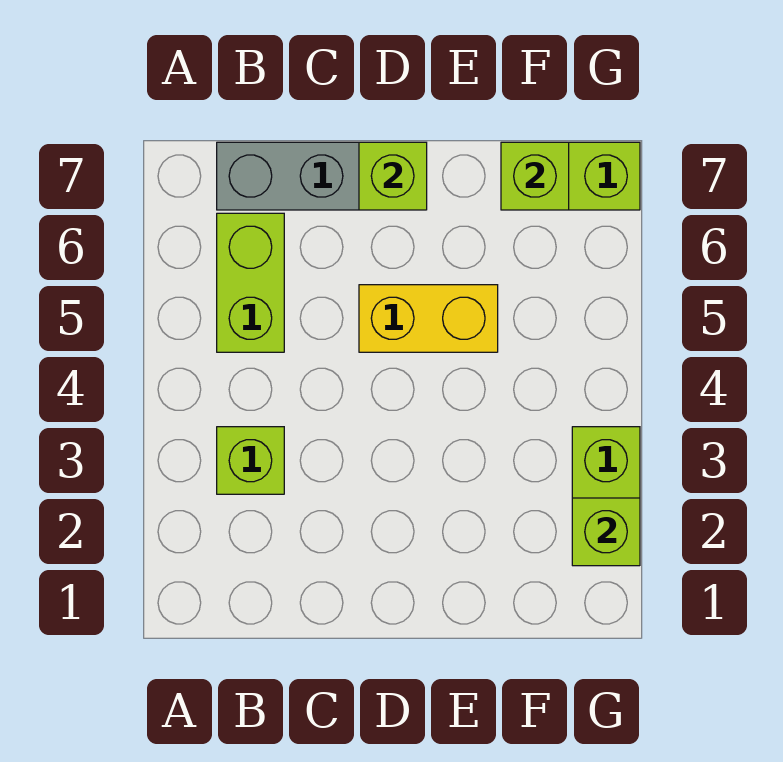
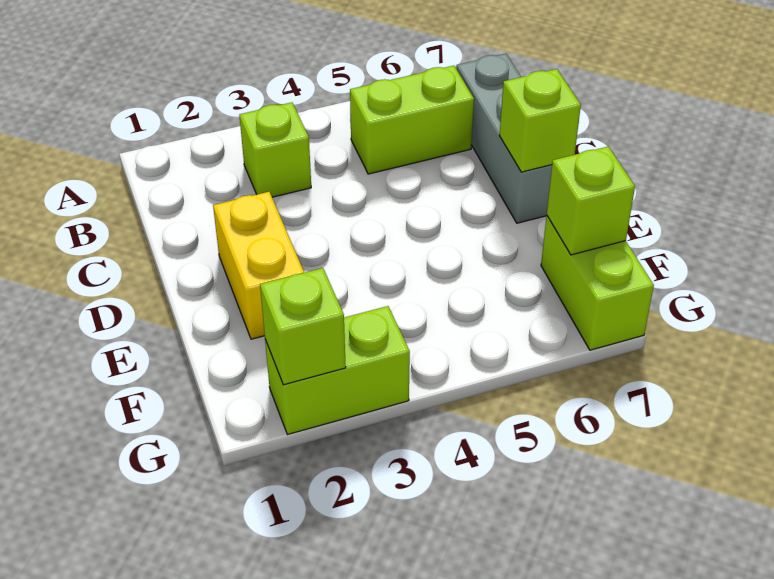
yellow 1x2 brick [359,285,498,352] -> yellow 1x2 brick moved to [213,192,304,339]

